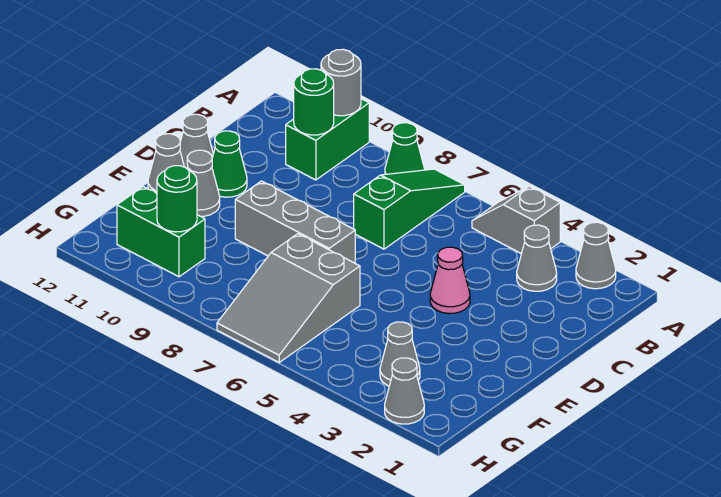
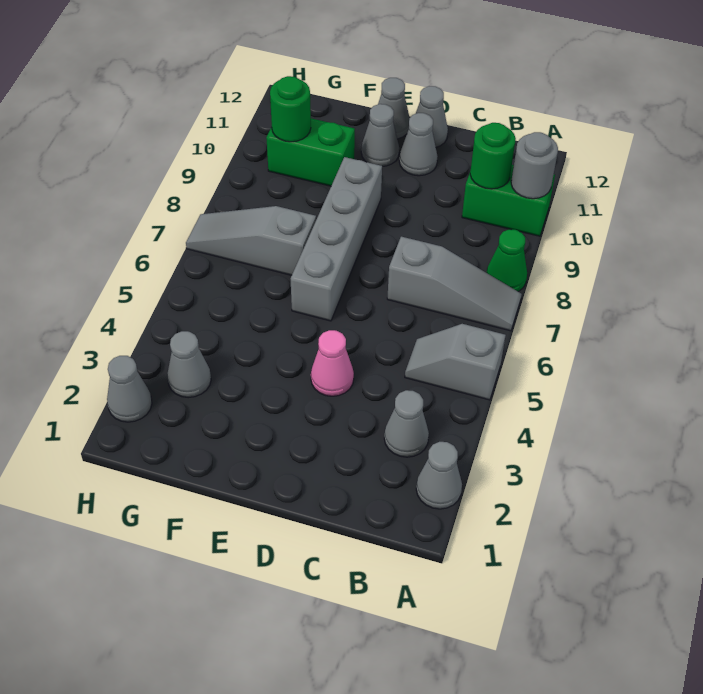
grey 1x2 slope [472,186,560,254] -> grey 1x2 slope turned to [405,324,506,400]
green 1x3 slope [354,169,465,249] -> grey 1x3 slope [387,237,522,331]
green 1x1 cone [212,131,247,197] -> grey 1x1 cone [399,113,438,176]
grey 1x3 brick [235,181,355,263] -> grey 1x4 brick [291,157,382,321]
grey 2x3 slope [217,234,360,362] -> grey 1x3 slope [186,206,316,275]
green 1x2 brick [117,187,205,277] -> green 1x2 brick turned to [266,118,355,186]

